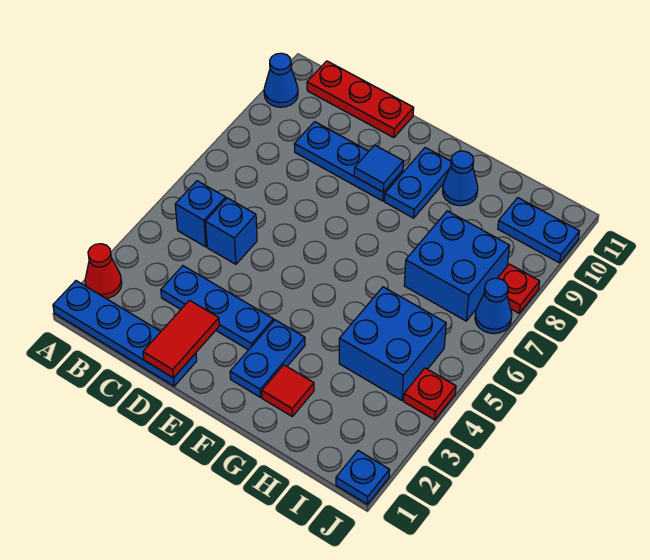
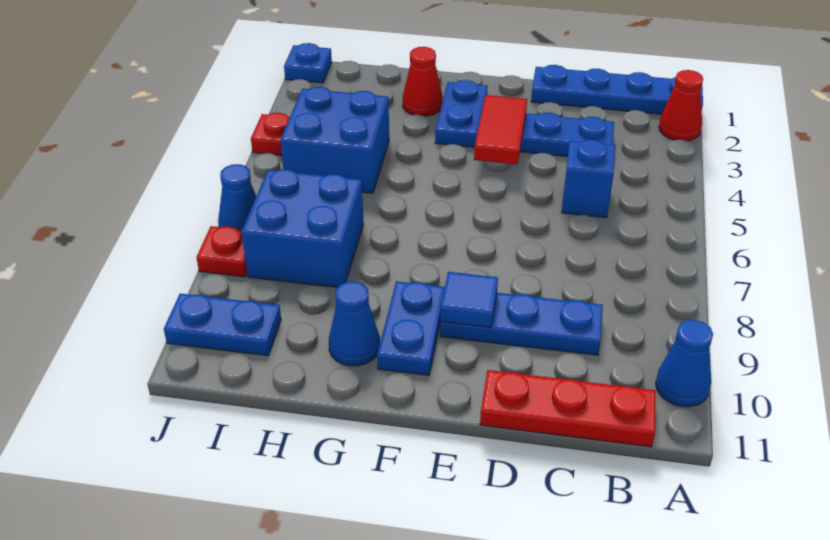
blue 1x1 brick [175,181,226,247] -> none
red 1x2 tile [143,300,219,378] -> red 1x2 tile moved to [474,95,527,164]
red 1x1 tile [262,365,314,416] -> red 1x1 cone [403,47,443,116]

